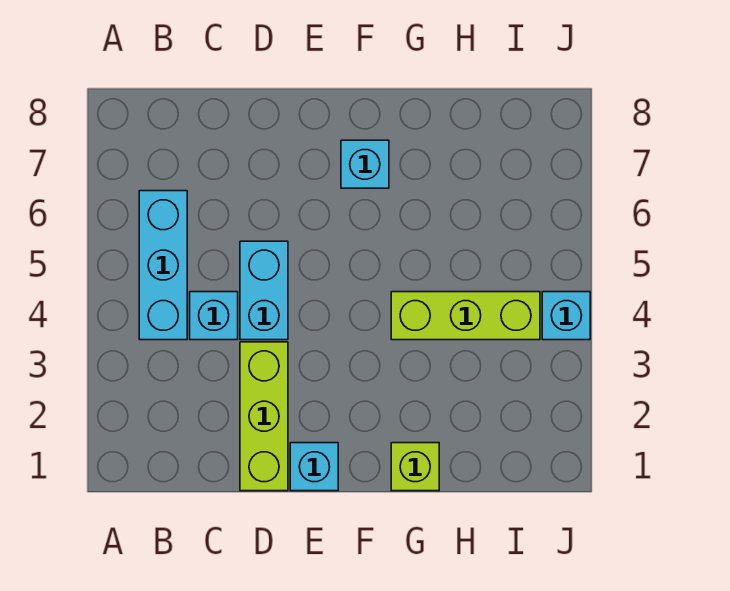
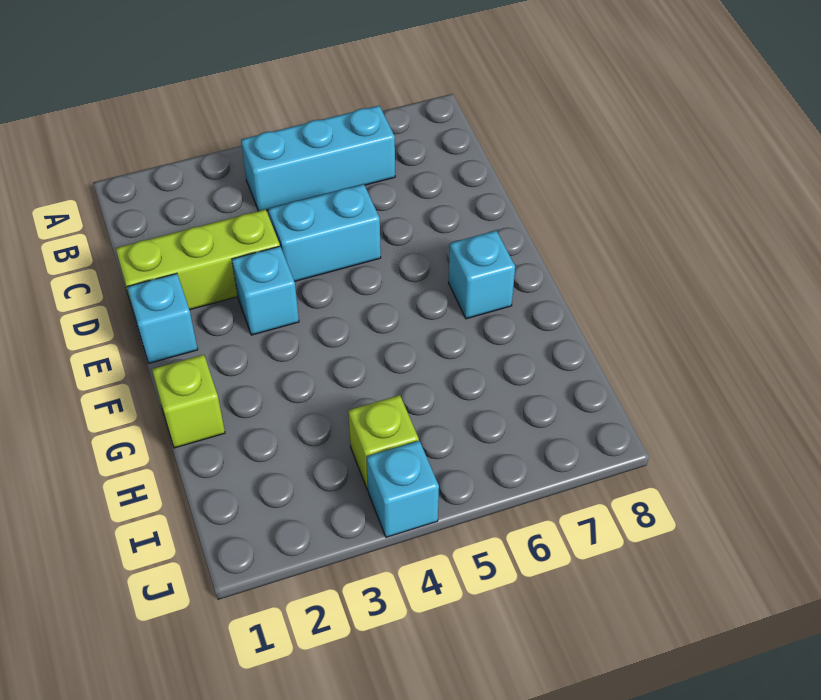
cyan 1x1 brick [190,292,238,340] -> cyan 1x1 brick moved to [232,246,299,335]
lime 1x3 brick [391,292,540,340] -> lime 1x1 brick [348,395,419,490]

